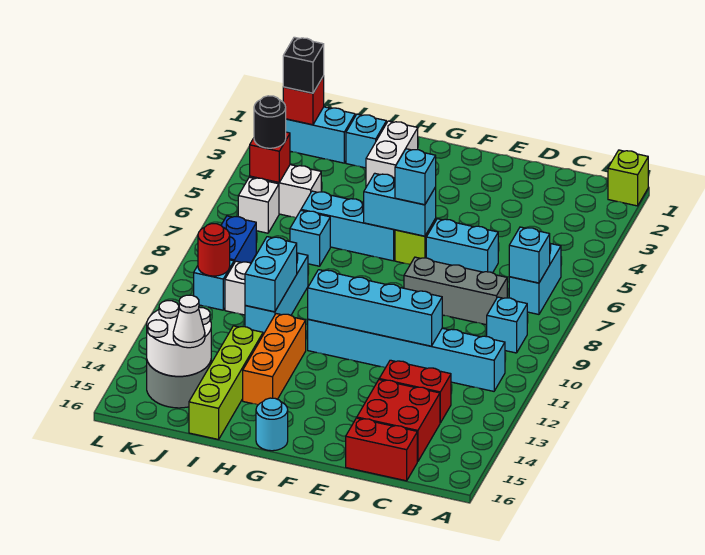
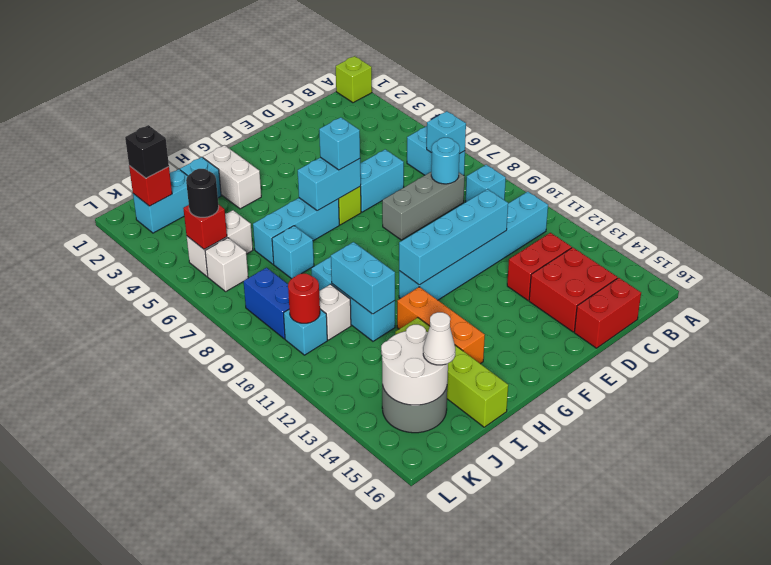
cyan 1x1 round brick [256,398,288,451] -> cyan 1x1 round brick moved to [431,138,460,184]

